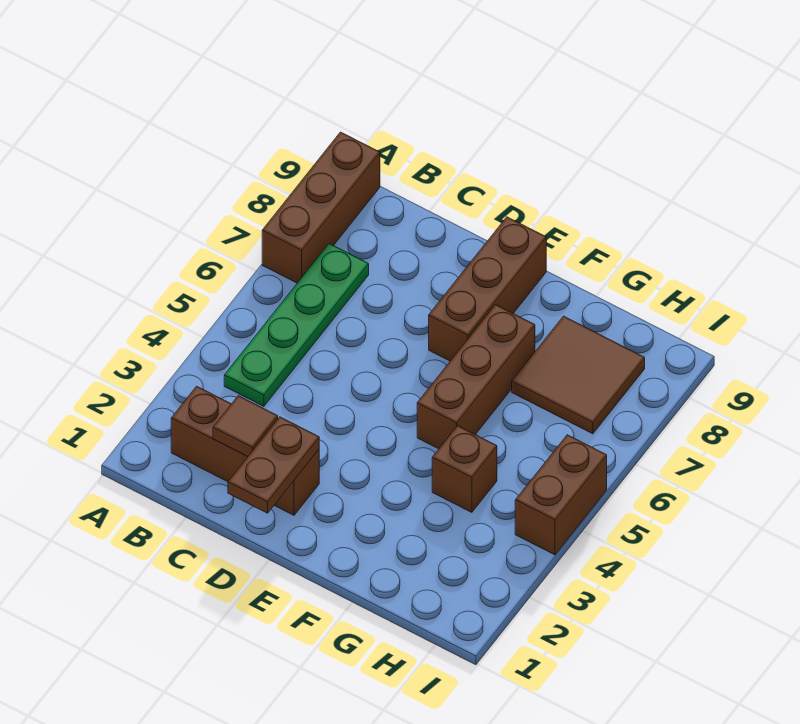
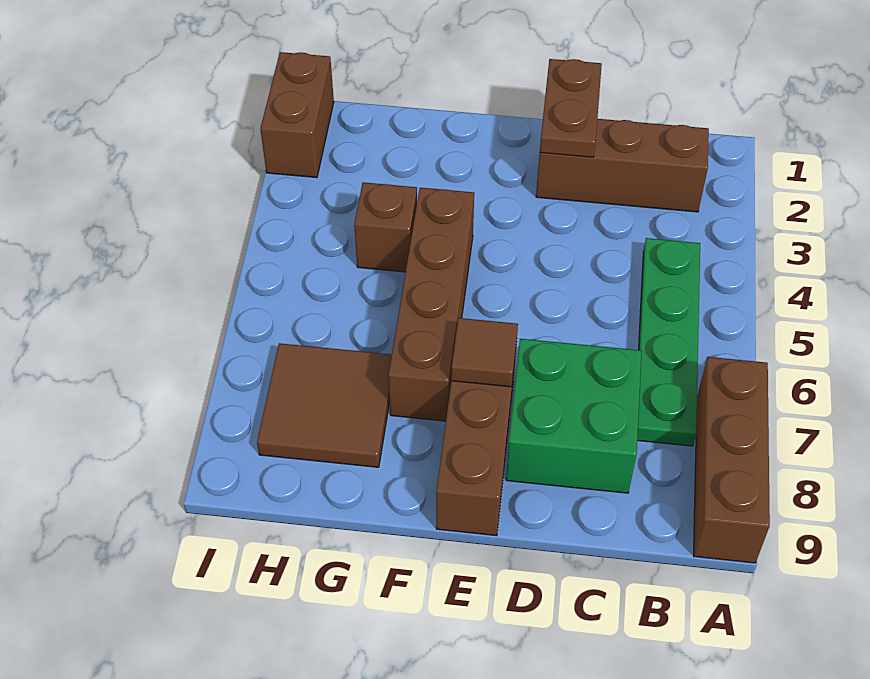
brown 1x1 tile [213,396,278,457] -> brown 1x1 tile moved to [451,318,518,387]
none -> green 2x2 brick [506,339,642,493]
brown 1x3 brick [417,305,535,449] -> brown 1x4 brick [389,188,474,421]
brown 1x2 brick [515,435,607,555] -> brown 1x2 brick moved to [260,52,334,178]

